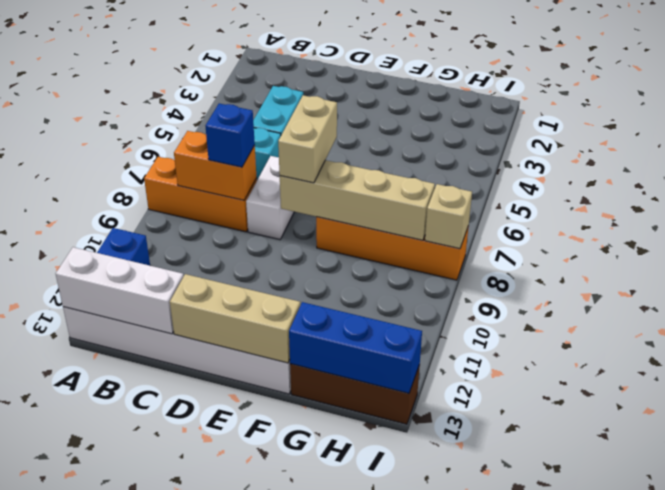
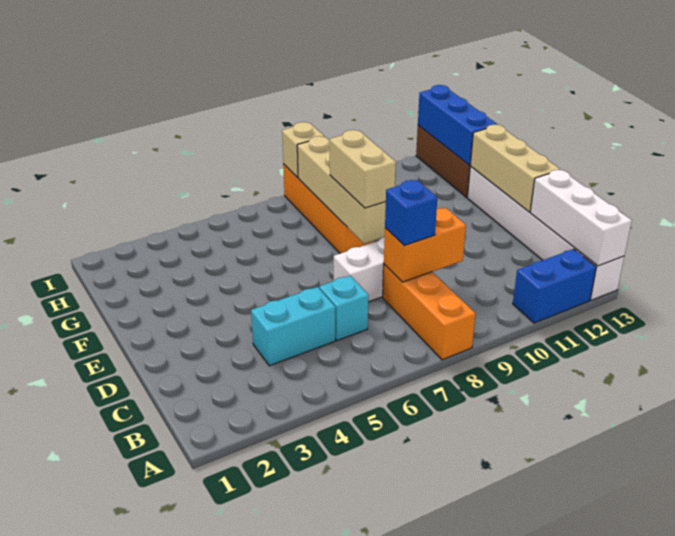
orange 1x2 brick [174,131,257,200] -> orange 1x2 brick turned to [384,208,466,282]
tan 1x2 brick [278,95,337,183] -> tan 1x2 brick turned to [330,130,396,208]

